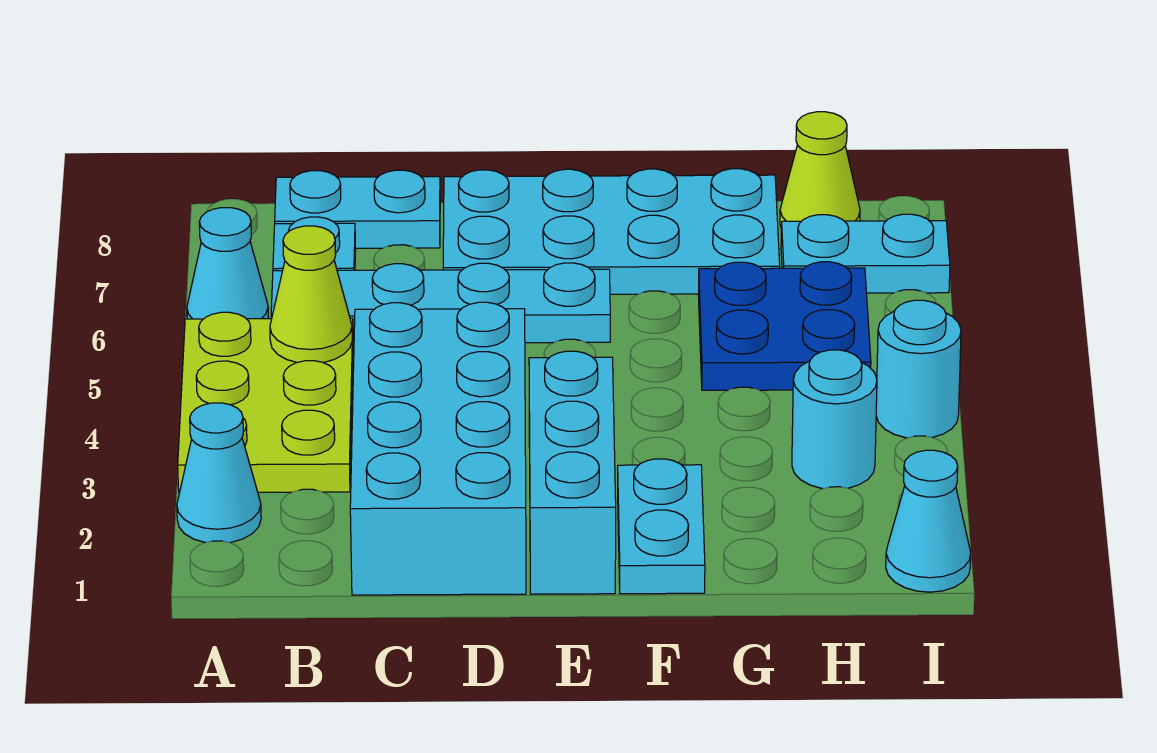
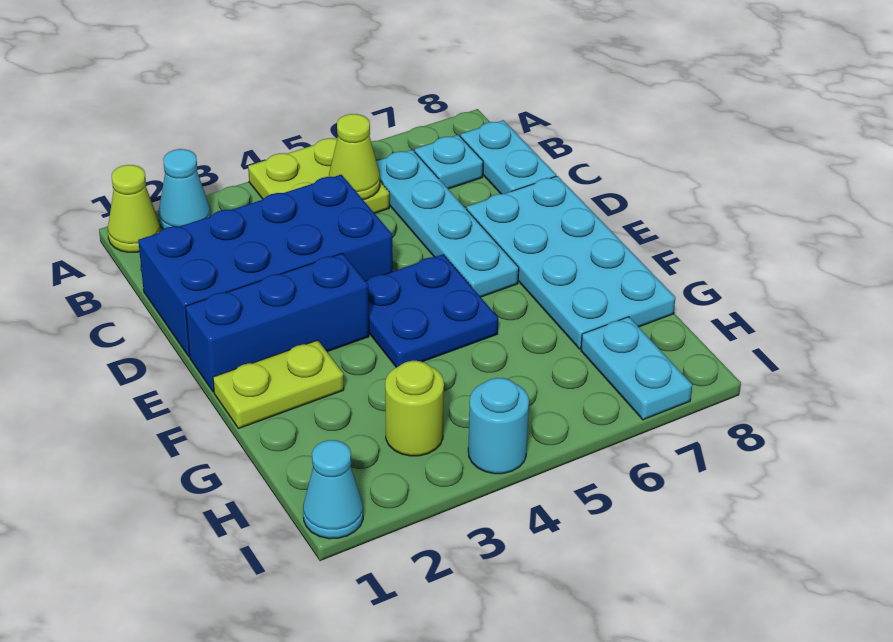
lime 2x3 plate [178,312,353,493] -> lime 2x2 plate [248,138,389,213]
cyan 1x1 cone [187,208,269,319] -> none
cyan 2x4 brick [350,302,526,595] -> blue 2x4 brick [138,175,393,357]
cyan 1x3 brick [529,351,616,594] -> blue 1x3 brick [185,253,369,392]
cyan 1x2 plate [618,459,705,594] -> lime 1x2 plate [213,340,344,429]
blue 2x2 plate [698,262,871,390] -> blue 2x2 plate moved to [366,254,498,367]
cyan 1x1 round brick [792,350,877,489] -> lime 1x1 round brick [385,361,444,456]
lime 1x1 cone [780,112,860,226] -> lime 1x1 cone moved to [108,165,161,252]

